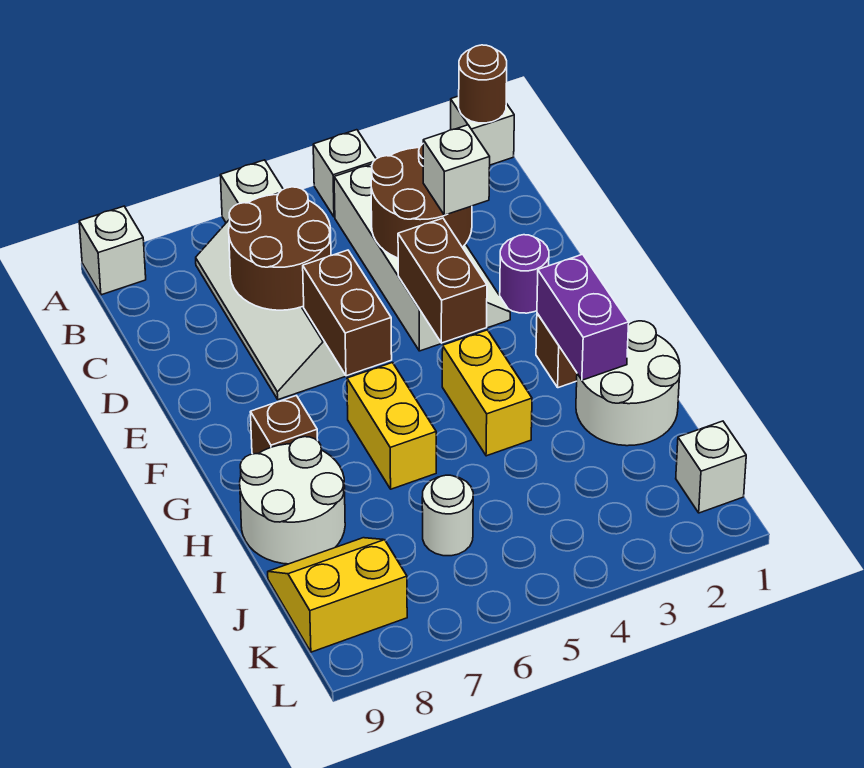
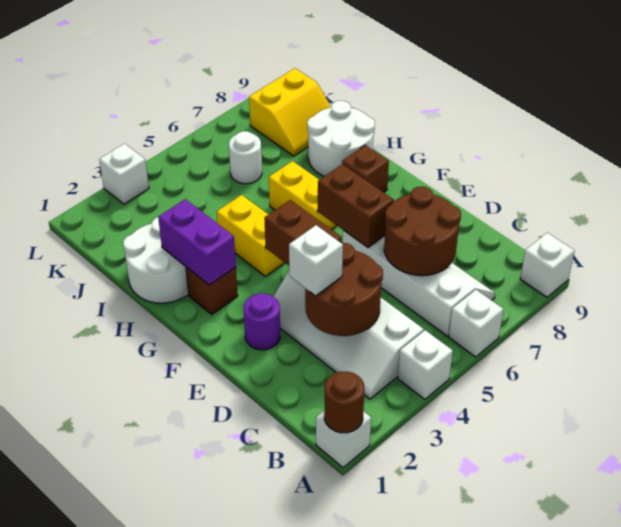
white 1x1 brick [676,421,746,513] -> white 1x1 brick moved to [99,144,149,204]

